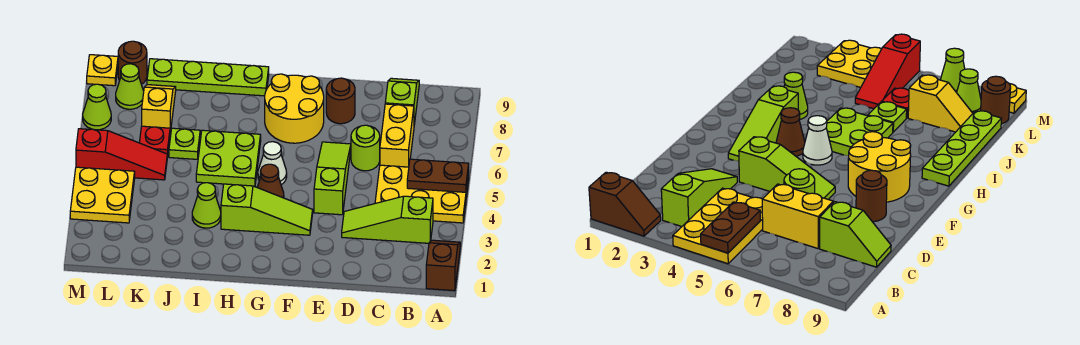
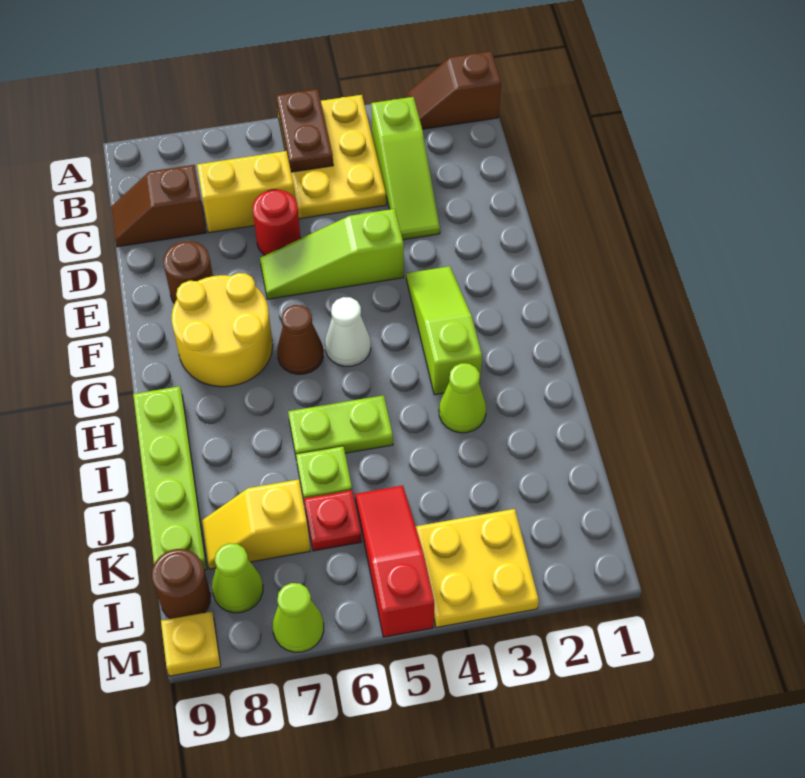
lime 1x2 slope [385,78,419,125] -> brown 1x2 slope [111,165,206,247]
lime 1x1 round brick [351,125,380,171] -> red 1x1 round brick [253,190,301,255]
brown 1x1 cone [257,164,284,198] -> brown 1x1 cone moved to [277,305,323,374]
lime 2x2 plate [196,130,261,186] -> lime 1x2 plate [288,395,393,460]

